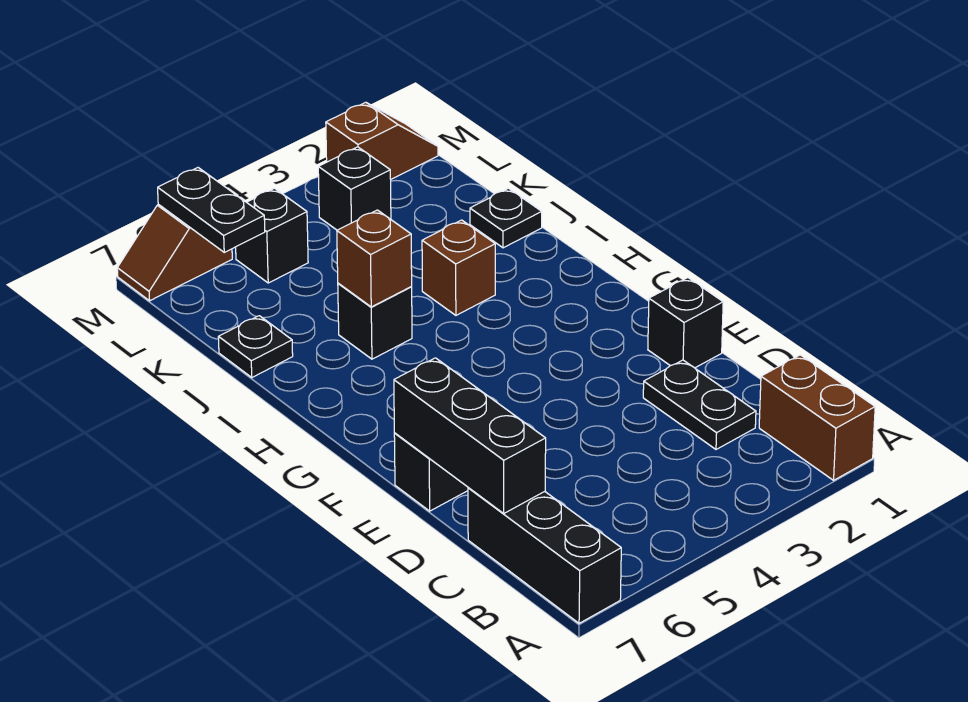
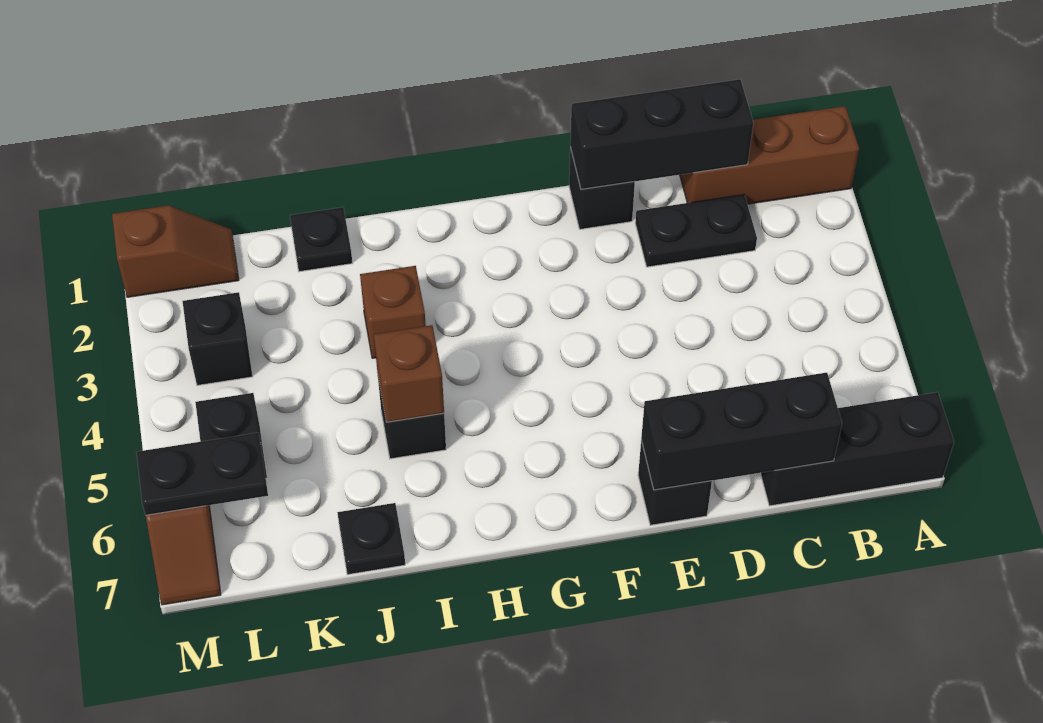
brown 1x2 brick [759,355,875,480] -> brown 1x3 brick [680,106,859,204]
none -> black 1x3 brick [570,79,753,189]
brown 1x2 slope [326,102,438,179] -> brown 1x2 slope turned to [112,205,239,297]

